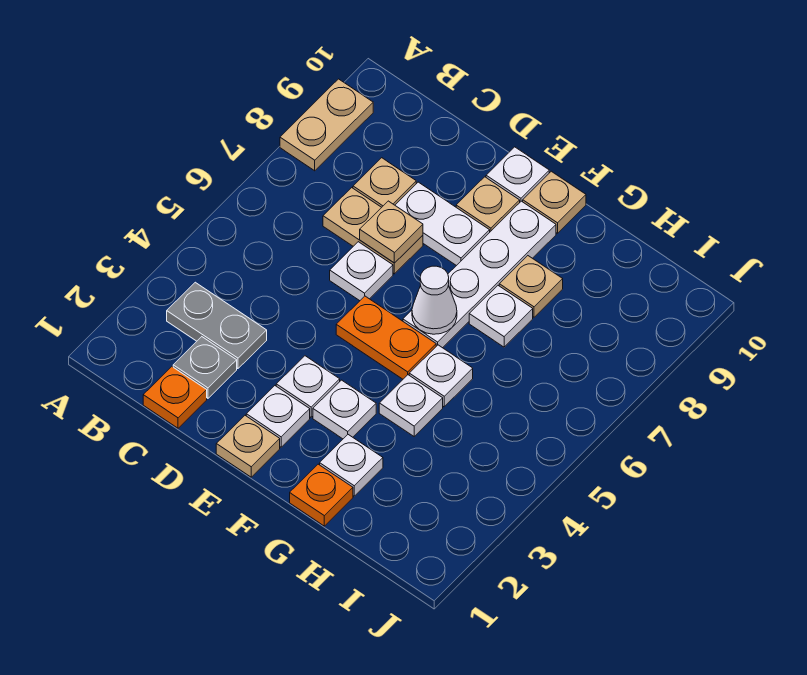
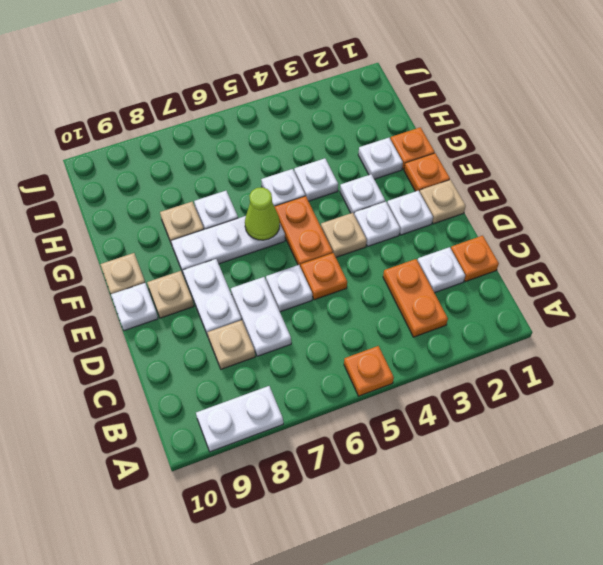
none -> orange 1x1 plate [344,346,394,396]
tan 1x2 plate [280,79,373,171] -> white 1x2 plate [196,386,283,452]
grey 1x2 plate [167,282,267,369] -> orange 1x2 plate [383,259,448,337]
grey 1x1 plate [173,337,237,398] -> white 1x1 plate [417,247,465,293]
tan 1x2 plate [323,188,423,274] -> white 1x2 plate [231,277,291,356]
none -> orange 1x1 plate [301,253,347,300]
tan 1x1 plate [360,201,423,263] -> tan 1x1 plate moved to [321,213,367,257]
none -> orange 1x1 plate [404,153,450,192]
white 1x4 plate [403,201,556,348] -> white 1x3 plate [171,216,285,273]
white 1x1 cone [412,266,457,334] -> lime 1x1 cone [245,187,280,240]

